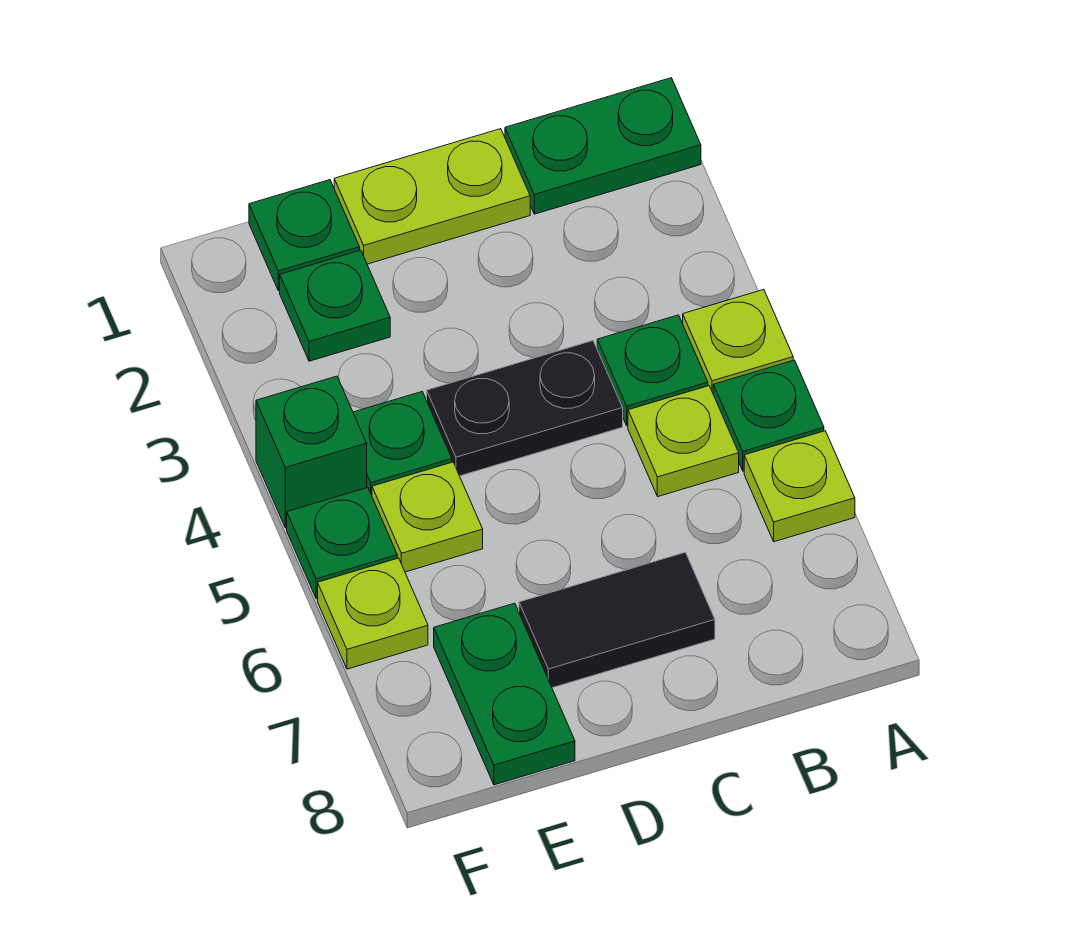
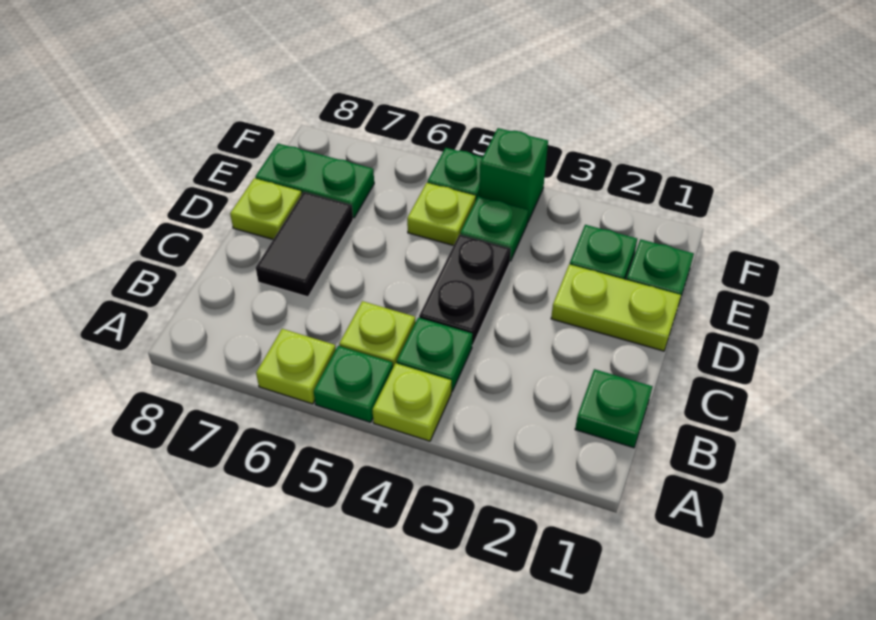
green 1x2 plate [505,78,701,214] -> green 1x1 plate [575,369,653,448]
lime 1x2 plate [334,129,530,264] -> lime 1x2 plate turned to [551,264,681,351]
lime 1x1 plate [318,558,428,669] -> lime 1x1 plate moved to [230,178,302,239]

